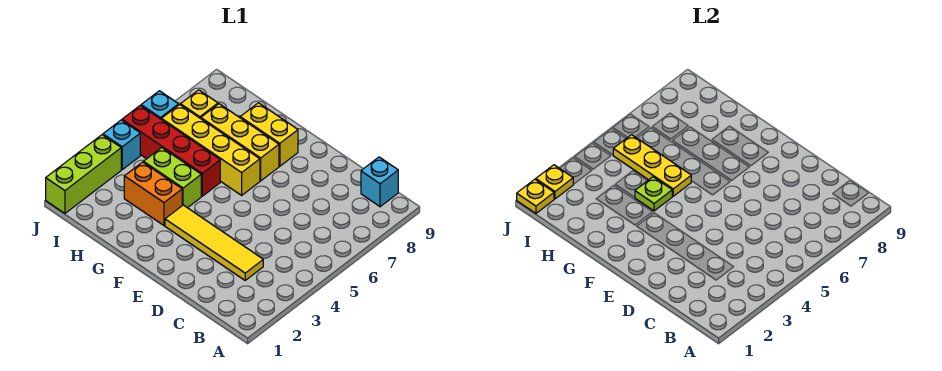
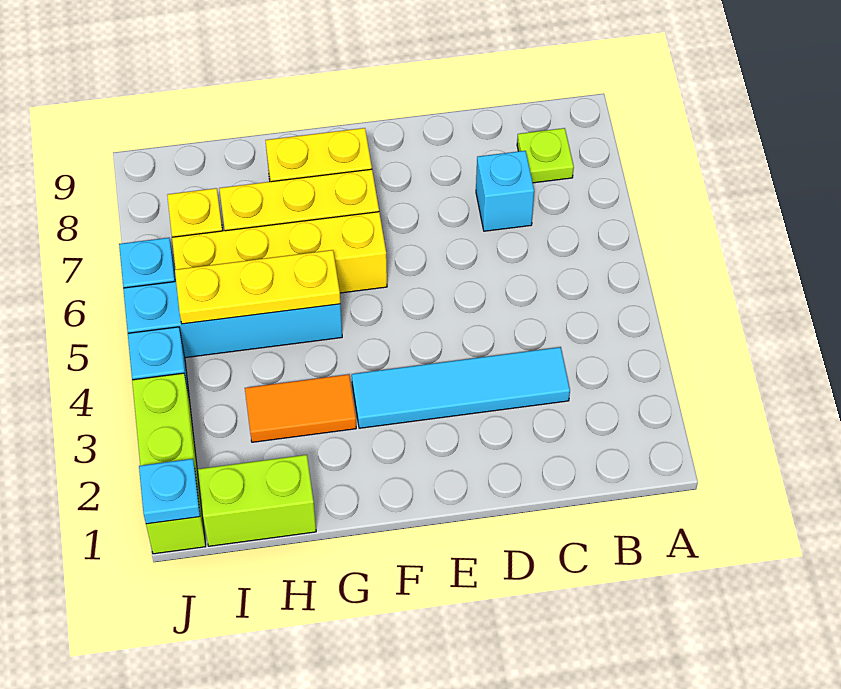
cyan 1x1 brick [361,157,398,207] -> cyan 1x1 brick moved to [476,151,534,231]
yellow 1x4 tile [165,205,263,280] -> cyan 1x4 tile [352,347,570,428]
orange 1x2 brick [124,162,182,225] -> orange 1x2 tile [245,374,356,442]
lime 1x2 brick [144,148,201,208] -> lime 1x2 brick moved to [198,455,316,546]
lime 1x1 plate [635,177,672,211] -> lime 1x1 plate moved to [517,128,574,183]
red 1x4 brick [122,105,220,196] -> cyan 1x4 brick [123,282,342,358]
yellow 1x1 plate [517,179,554,213] -> cyan 1x1 plate [139,459,200,524]
yellow 1x1 plate [536,165,573,199] -> none

